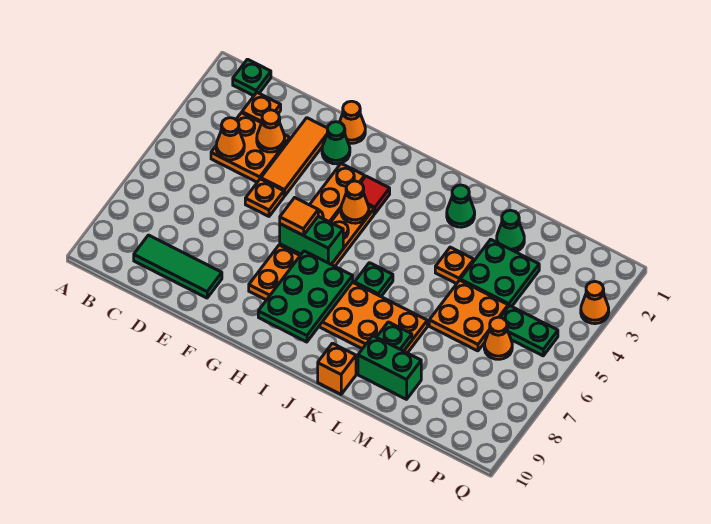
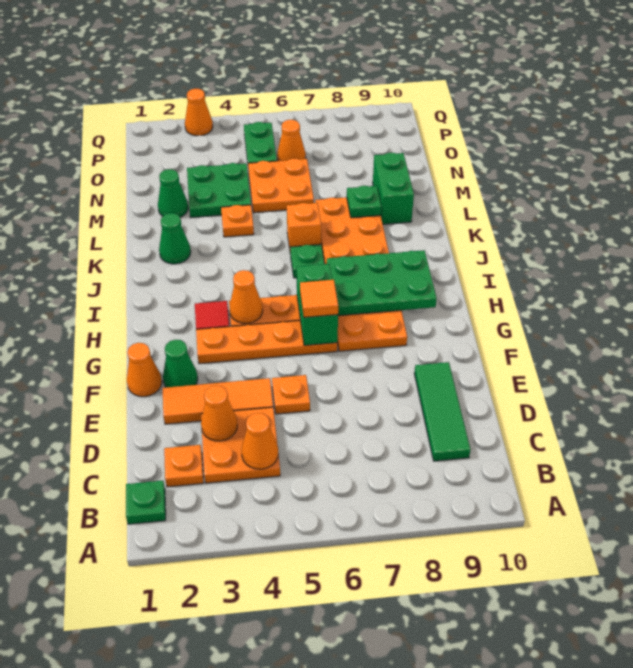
orange 1x1 brick [318,343,356,394] -> orange 1x1 brick moved to [287,203,321,248]

